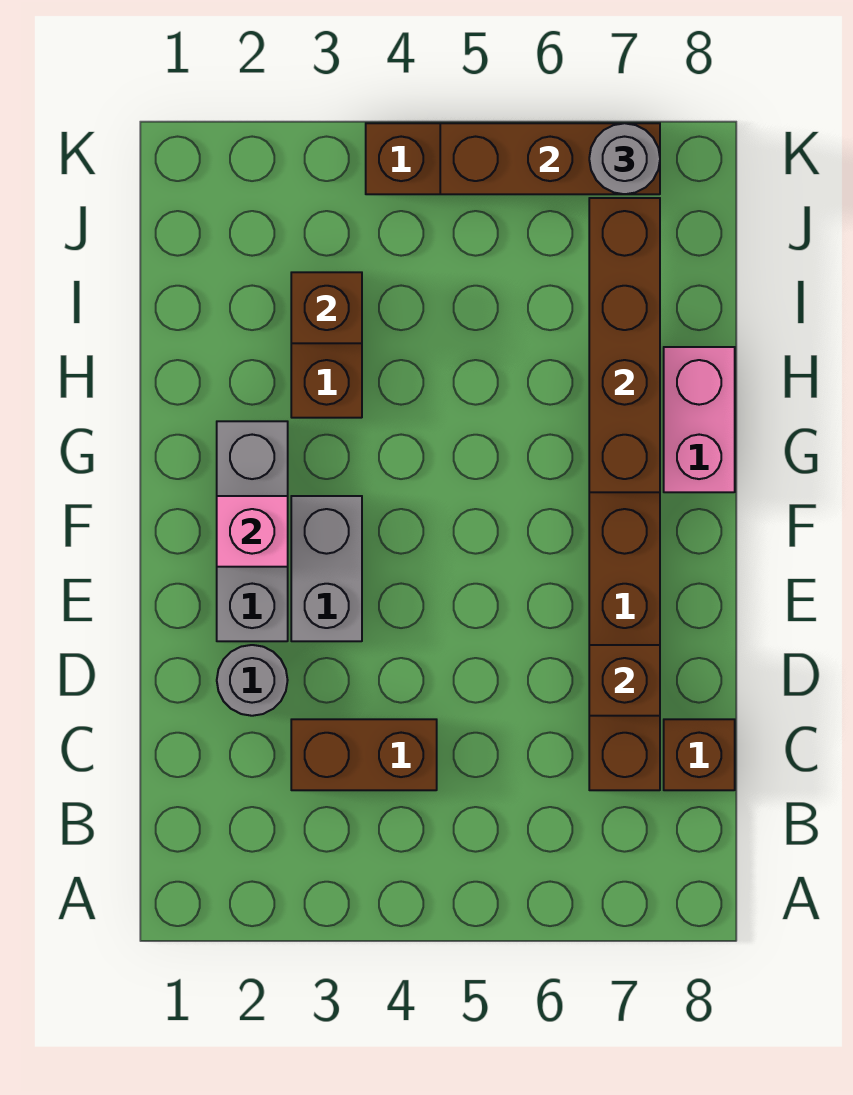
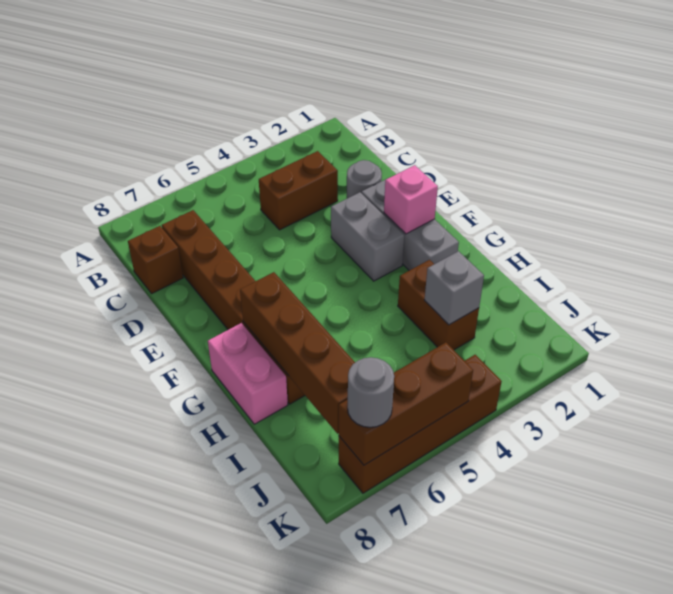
brown 1x1 brick [589,645,660,716] -> none
brown 1x1 brick [291,272,362,343] -> grey 1x1 brick [425,251,484,325]

